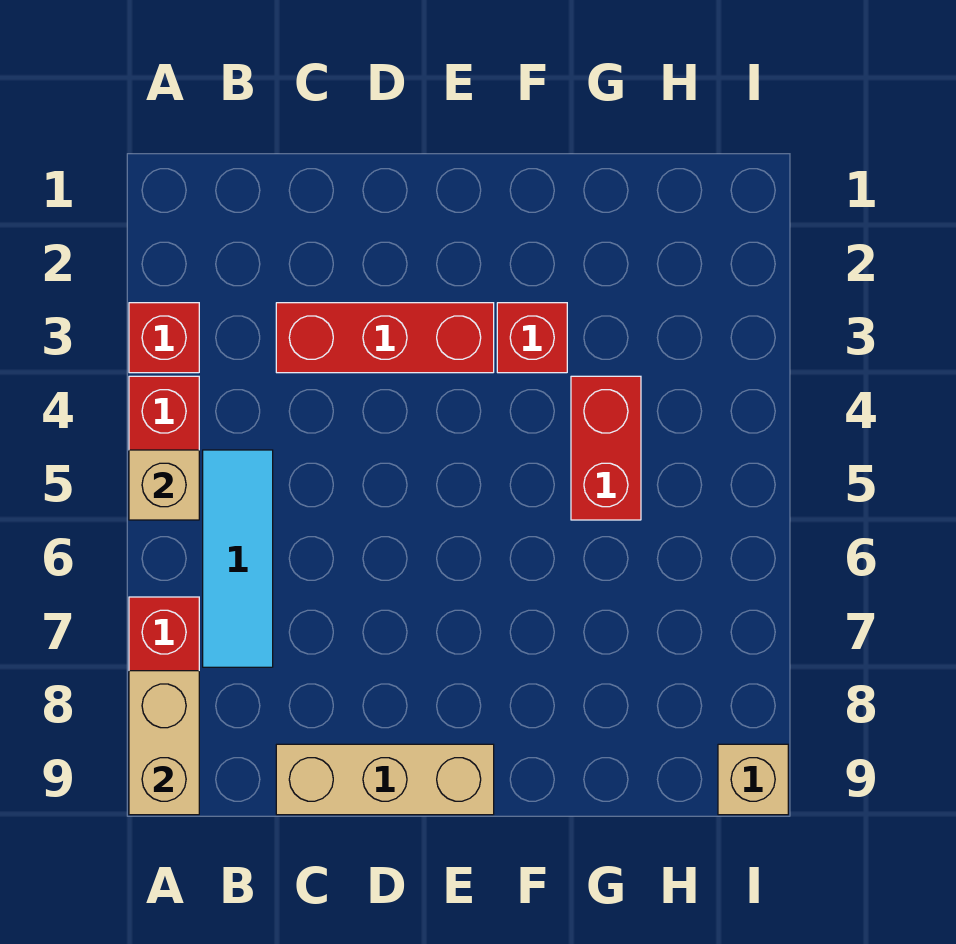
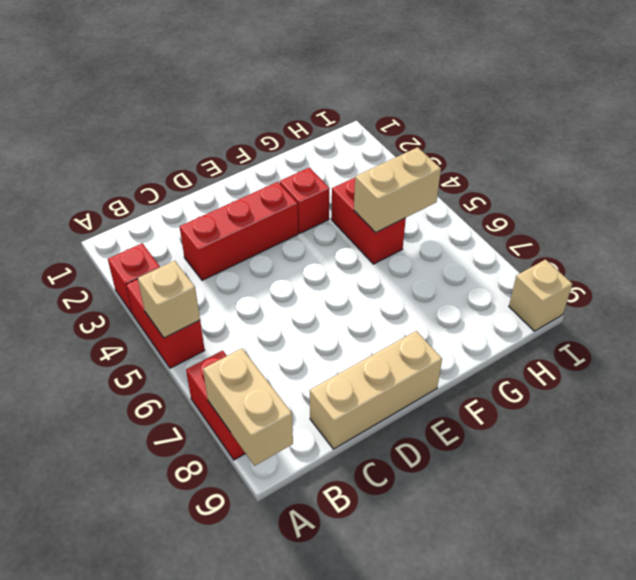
cyan 1x3 tile [203,450,273,667] -> none
none -> tan 1x2 brick [354,147,441,233]

